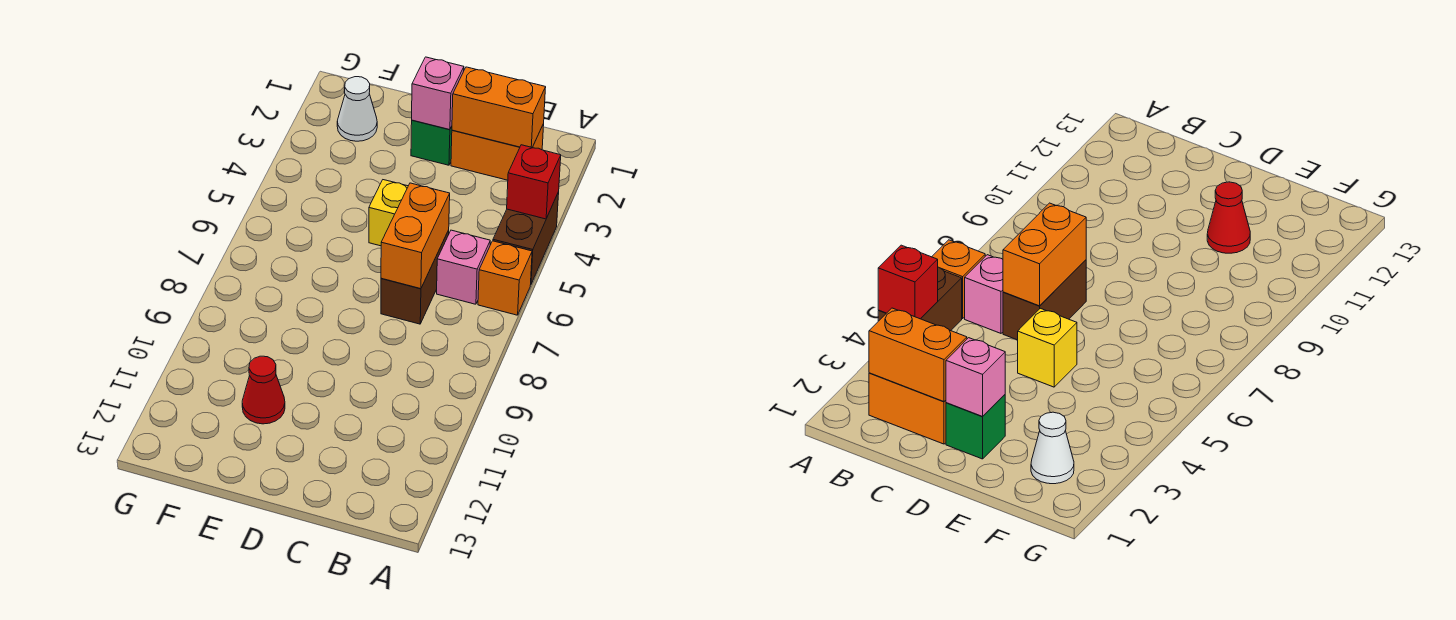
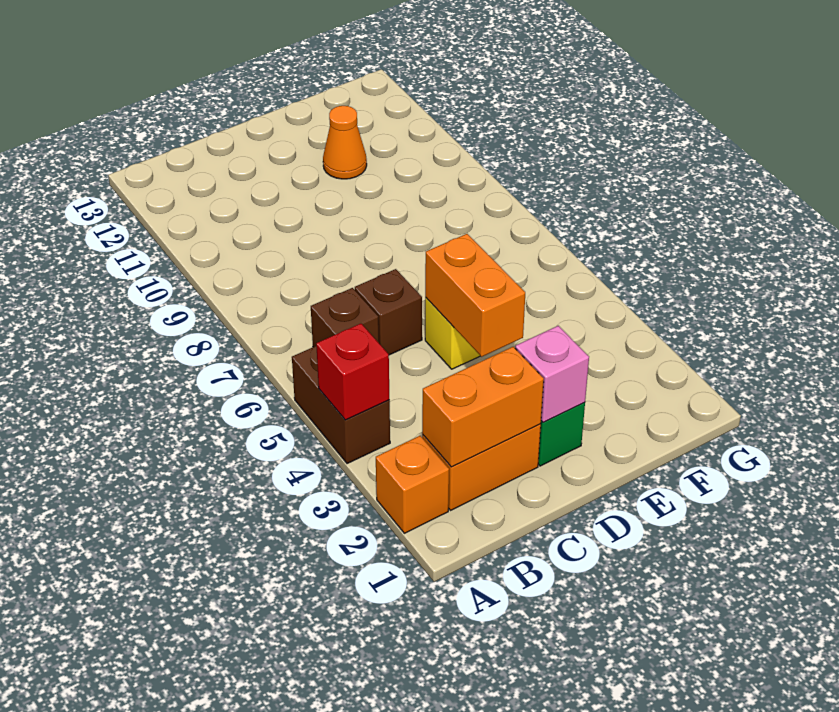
orange 1x1 brick [478,241,532,315] -> orange 1x1 brick moved to [376,436,449,533]
pink 1x1 brick [437,230,490,304] -> brown 1x1 brick [311,288,379,347]
brown 1x2 brick [381,230,449,324] -> brown 1x1 brick [355,269,422,355]
orange 1x2 brick [381,183,450,289] -> orange 1x2 brick moved to [425,234,525,357]
red 1x1 cone [242,356,285,424] -> orange 1x1 cone [323,106,367,179]
white 1x1 cone [337,77,377,141] -> none

